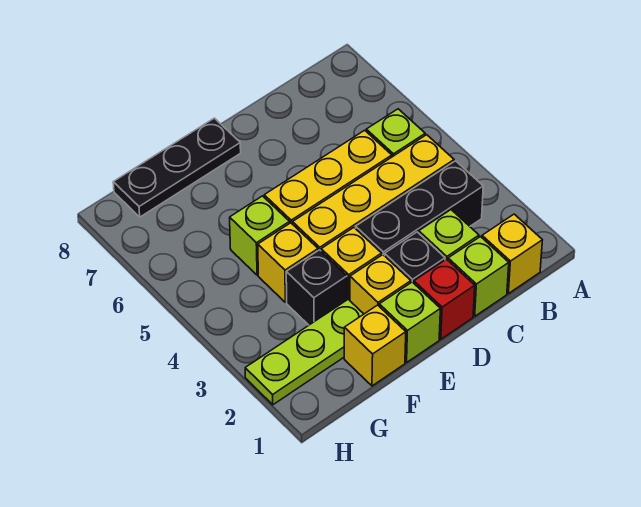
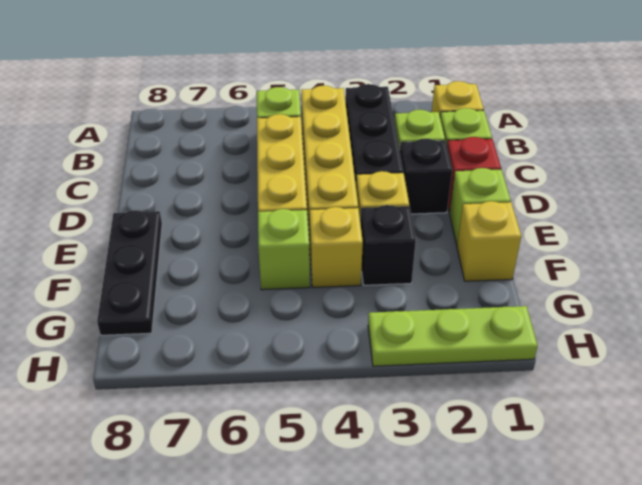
yellow 1x1 brick [350,255,411,314] -> none
lime 1x3 plate [245,299,363,405] -> lime 1x3 plate turned to [368,306,538,366]

